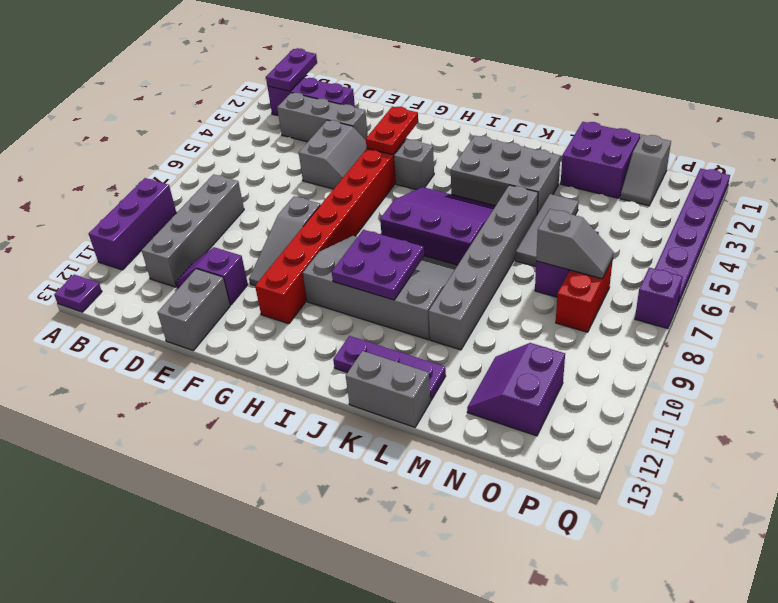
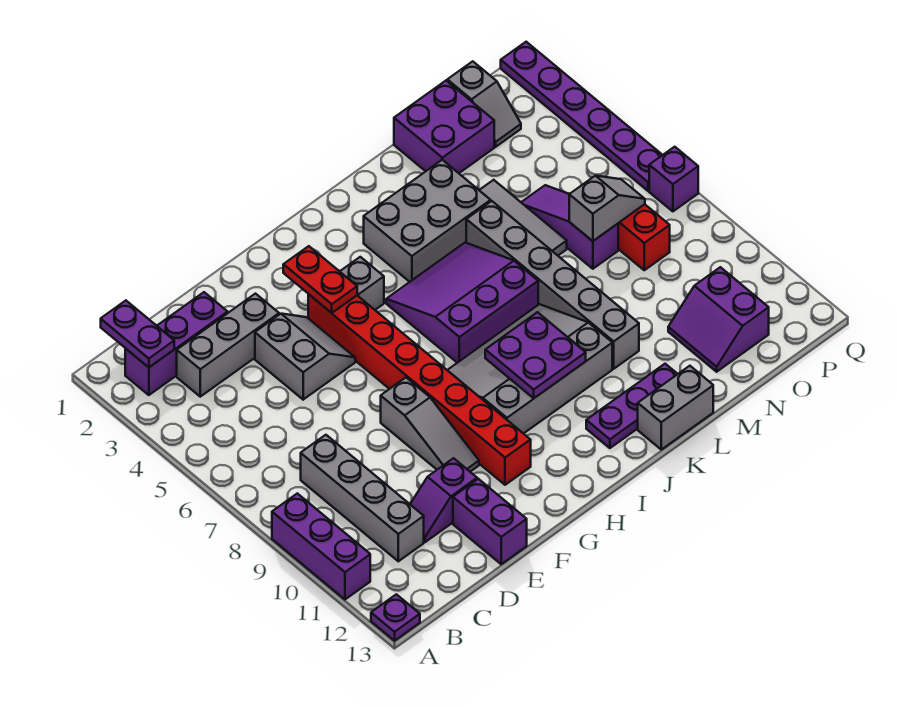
grey 1x2 brick [158,269,230,351] -> purple 1x2 brick [453,479,527,564]

